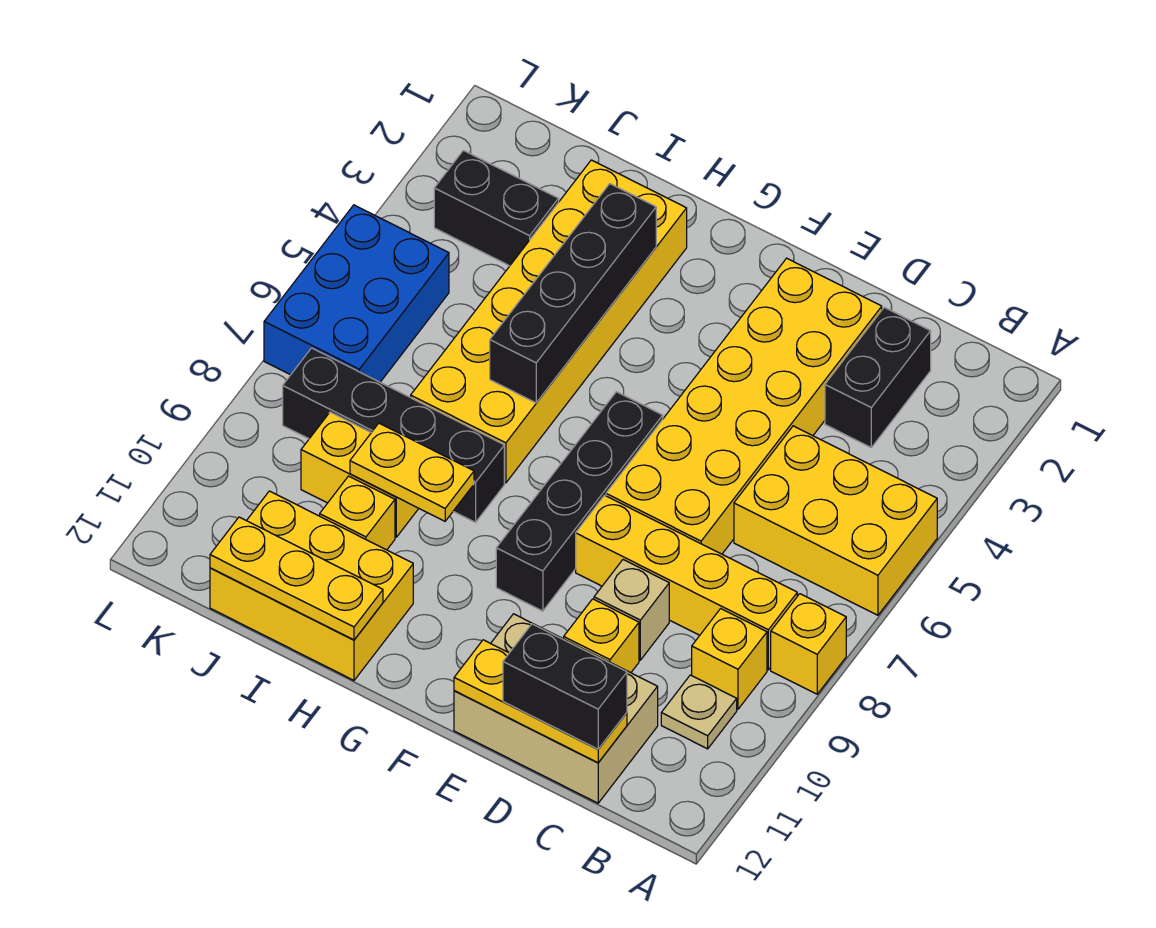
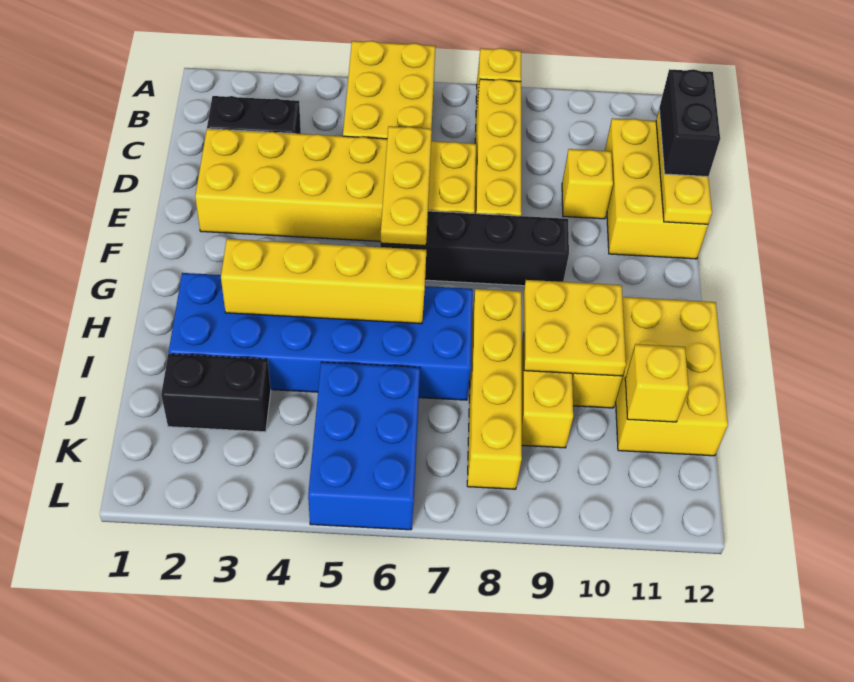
yellow 1x1 brick [692,609,767,709] -> yellow 1x1 brick moved to [625,344,689,422]
tan 1x1 plate [661,675,737,749] -> none
tan 2x3 brick [454,614,658,803] -> yellow 2x3 brick [605,118,708,259]
tan 1x1 brick [594,560,669,660] -> none
yellow 2x6 brick [411,160,687,483] -> blue 2x6 brick [169,273,473,400]
black 1x4 brick [490,184,656,403] -> yellow 1x4 brick [221,239,426,324]
black 1x4 brick [283,348,504,522] -> yellow 1x4 brick [467,289,522,489]
yellow 1x2 plate [350,423,474,521] -> yellow 2x2 plate [524,280,626,376]
yellow 1x3 plate [210,517,383,640] -> yellow 1x3 plate moved to [381,126,432,246]
black 1x2 brick [434,150,559,266] -> black 1x2 brick turned to [161,354,271,432]
blue 2x3 brick [264,205,449,382] -> blue 2x3 brick turned to [308,362,420,530]

